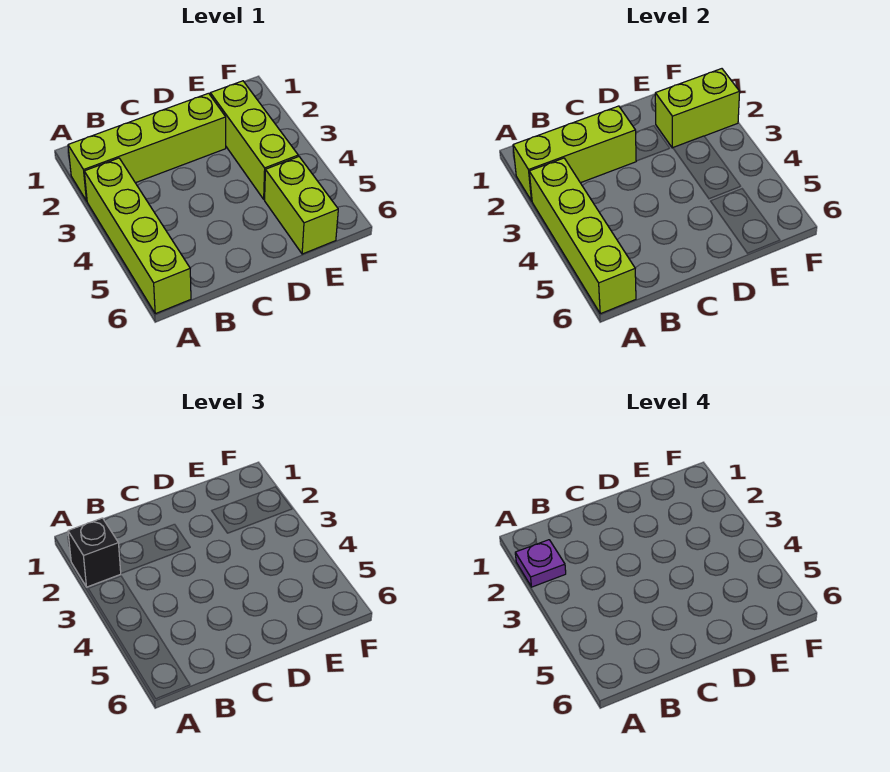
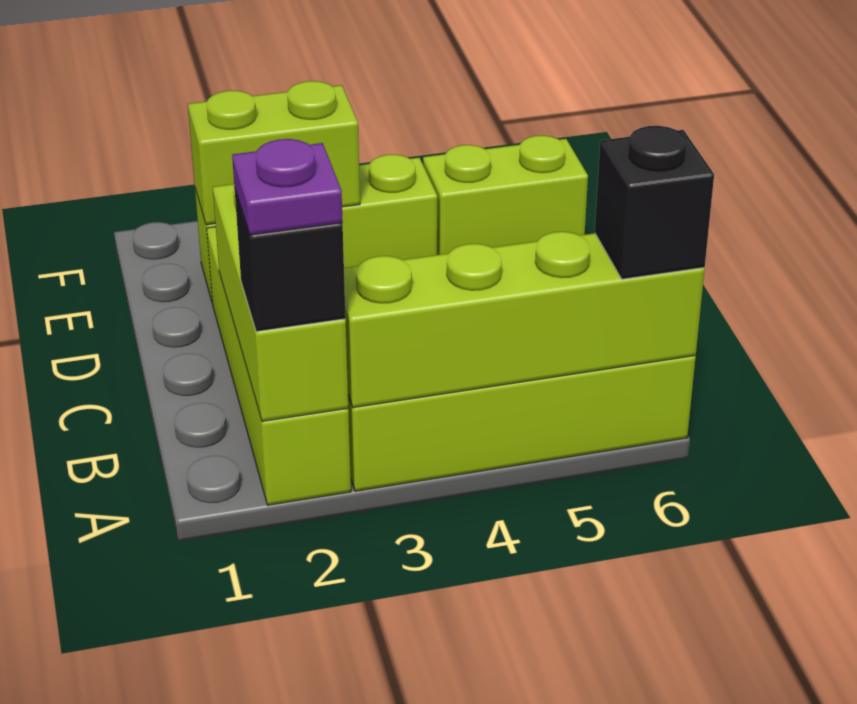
none -> black 1x1 brick [595,126,714,279]
lime 1x2 brick [655,69,740,148] -> lime 1x2 brick turned to [188,81,360,225]

